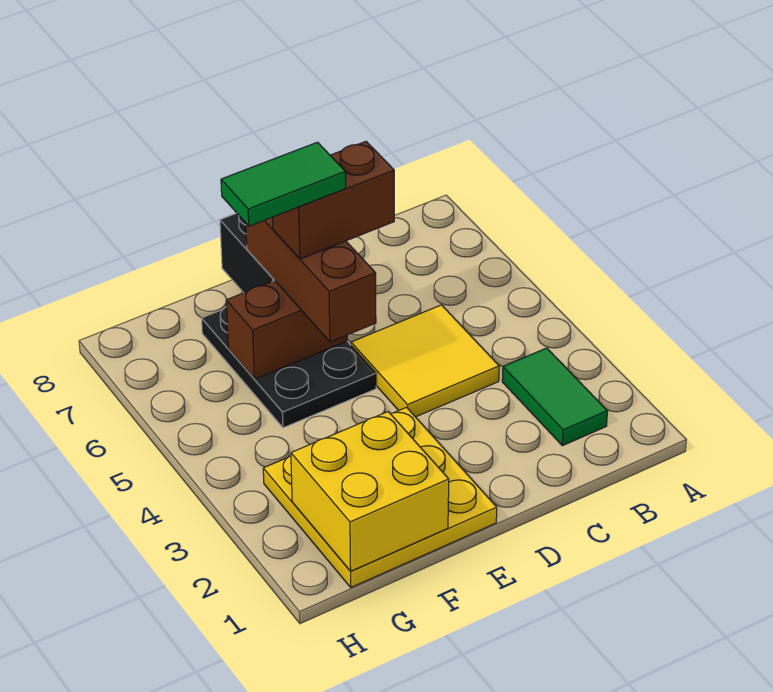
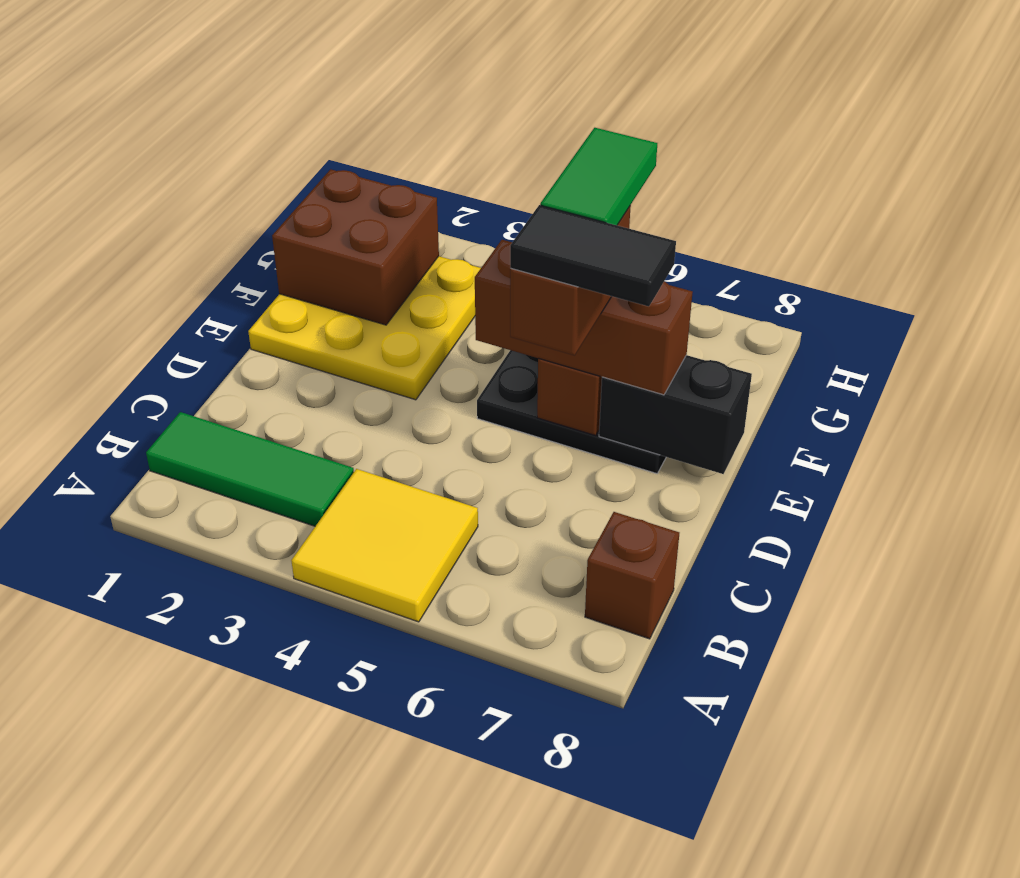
green 1x2 tile [502,348,607,446] -> green 1x3 tile [146,412,354,526]
none -> brown 1x1 brick [585,512,679,639]
yellow 2x2 tile [351,305,499,417] -> yellow 2x2 tile moved to [291,469,478,622]
none -> black 1x2 tile [510,205,676,306]
yellow 2x2 brick [291,412,449,571] -> brown 2x2 brick [272,169,439,325]

